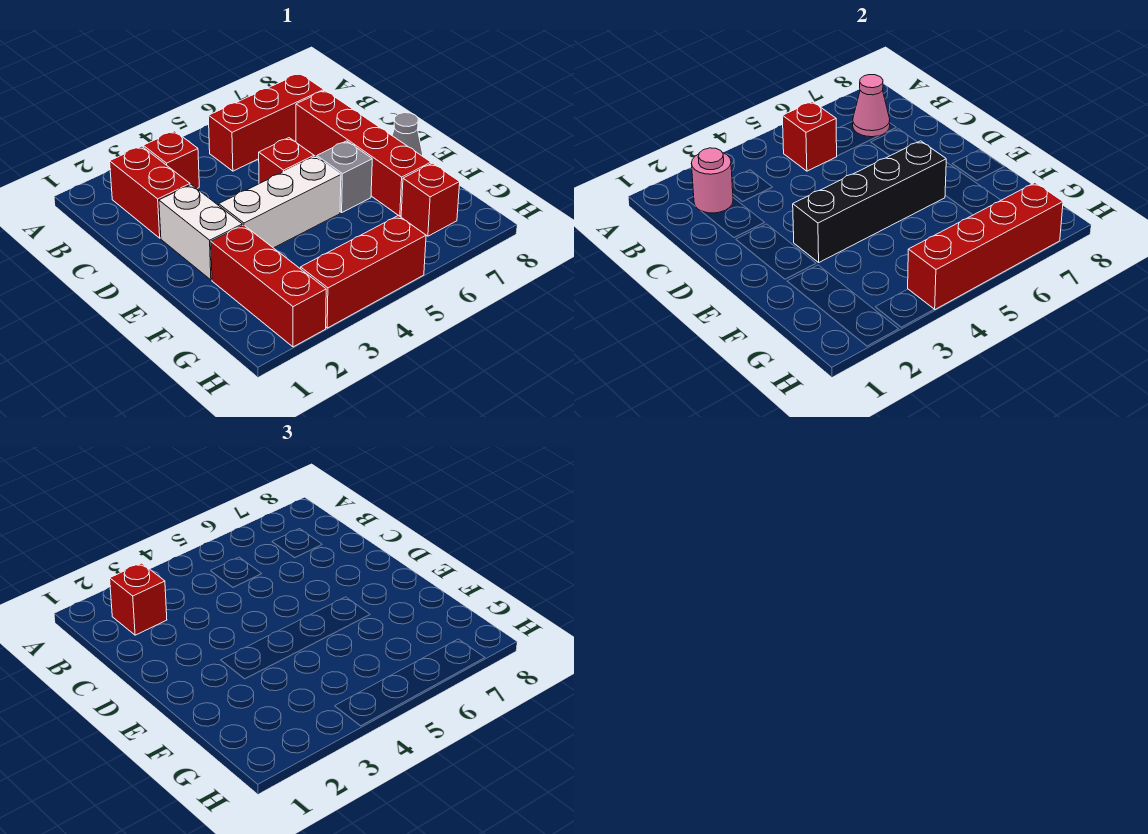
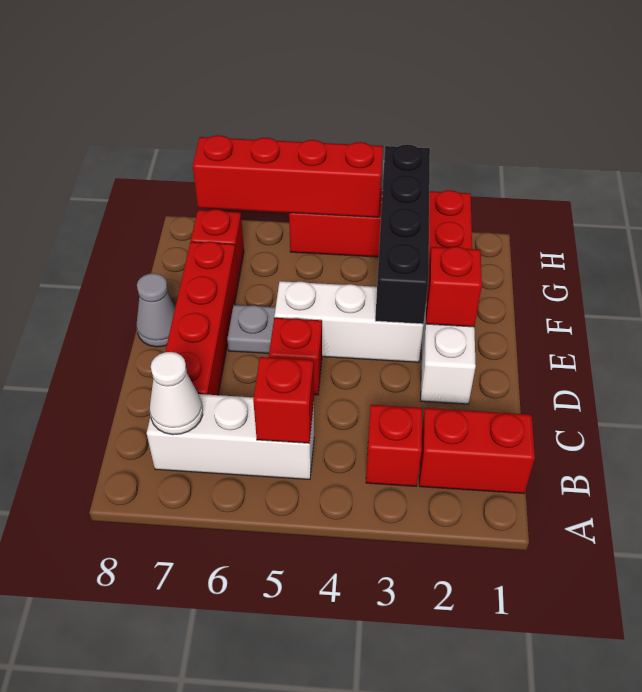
red 1x2 brick [110,146,190,238] -> red 1x2 brick turned to [419,408,535,493]
pink 1x1 round brick [691,148,733,213] -> none
red 1x1 brick [110,563,167,635] -> red 1x1 brick moved to [426,247,482,327]
red 1x3 brick [208,73,324,171] -> white 1x3 brick [147,394,314,480]
pink 1x1 cone [853,75,890,137] -> white 1x1 cone [150,352,203,435]
black 1x4 brick [793,141,946,262] -> black 1x4 brick turned to [375,144,430,324]
grey 1x1 brick [317,141,372,213] -> grey 1x1 plate [227,305,276,353]

